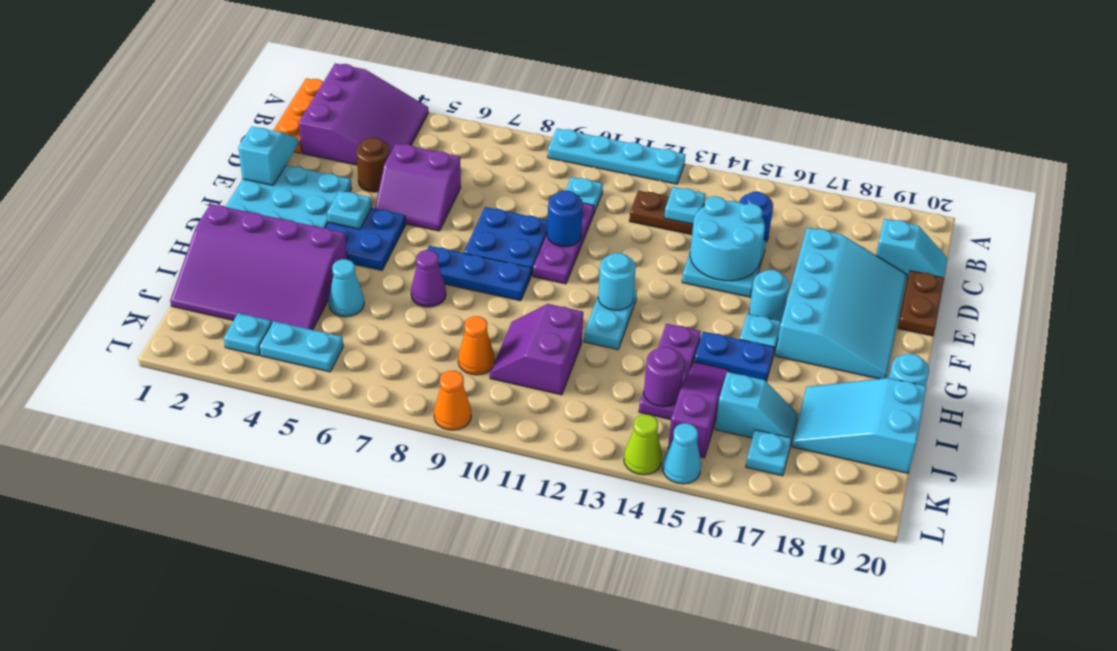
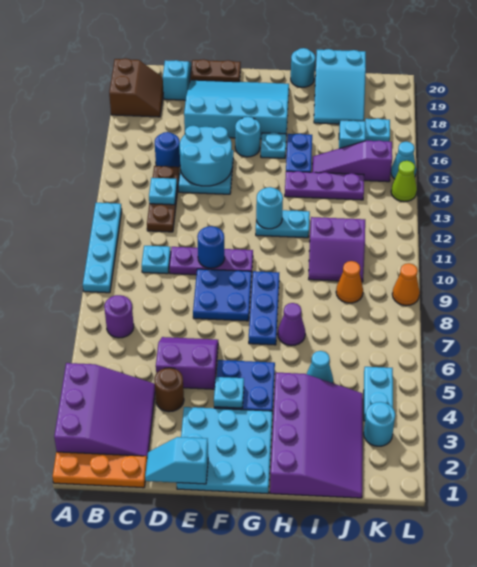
purple 3x3 slope [299,63,429,165] -> purple 3x3 slope turned to [54,363,155,456]
none -> brown 2x2 slope [109,58,164,117]
purple 2x2 slope [375,143,461,231] -> purple 2x2 slope turned to [156,337,218,389]
purple 1x1 round brick [644,347,684,407] -> purple 1x1 round brick moved to [104,295,134,338]
cyan 1x1 plate [224,313,272,355] -> cyan 1x1 round brick [364,402,395,446]

